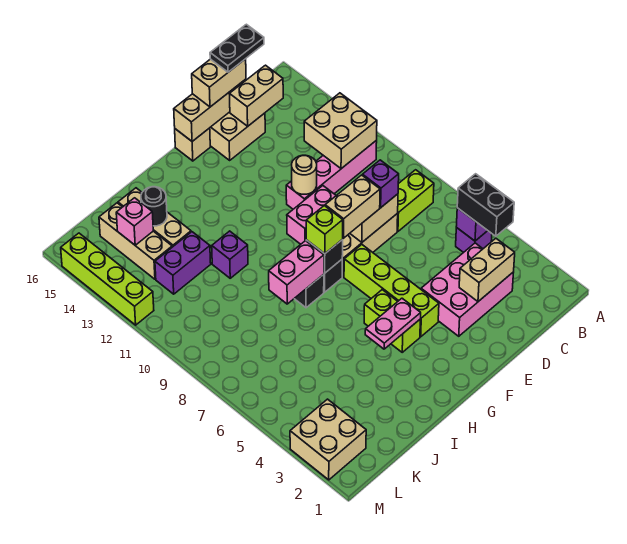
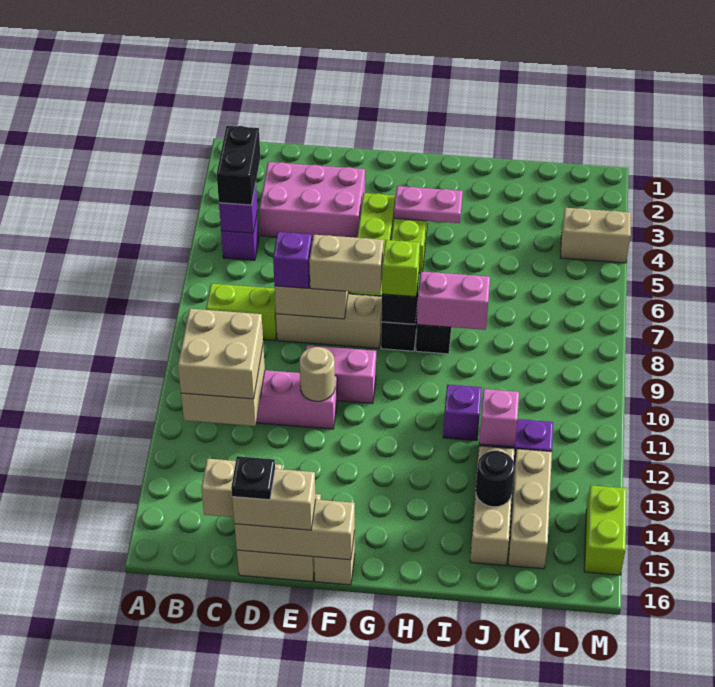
tan 1x2 brick [459,238,515,302] -> tan 1x2 brick moved to [560,208,631,263]
black 1x2 plate [210,24,264,72] -> black 1x1 plate [231,456,275,500]
pink 1x1 brick [116,198,153,245] -> pink 1x1 brick moved to [479,389,519,447]
tan 2x2 brick [290,399,366,480] -> tan 2x2 brick moved to [178,309,263,399]
lime 1x4 brick [61,233,154,325] -> lime 1x2 brick [584,485,627,575]

